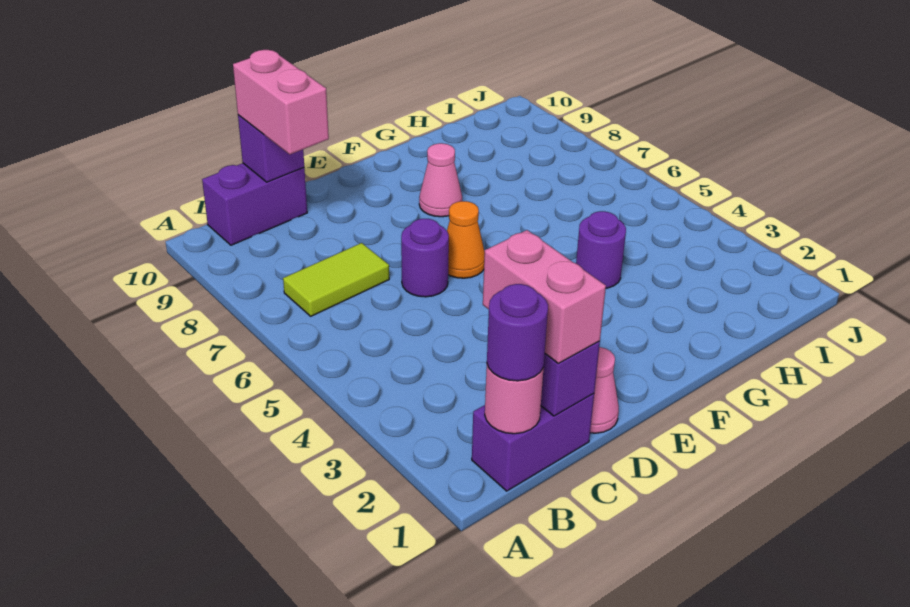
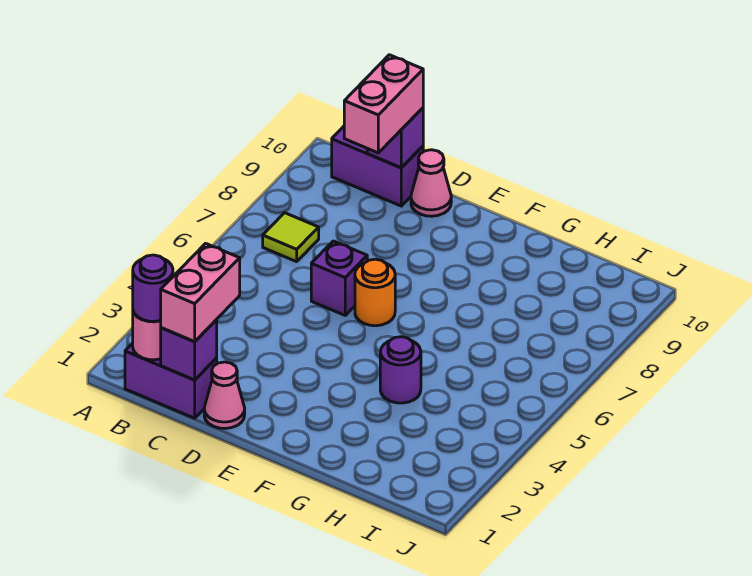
lime 1x2 tile [283,243,389,316] -> lime 1x1 tile [263,213,319,262]
purple 1x1 round brick [401,219,449,297] -> purple 1x1 brick [311,241,367,315]
orange 1x1 cone [447,201,485,278] -> orange 1x1 round brick [355,259,395,326]
pink 1x1 cone [419,143,462,217] -> pink 1x1 cone moved to [411,150,451,216]

